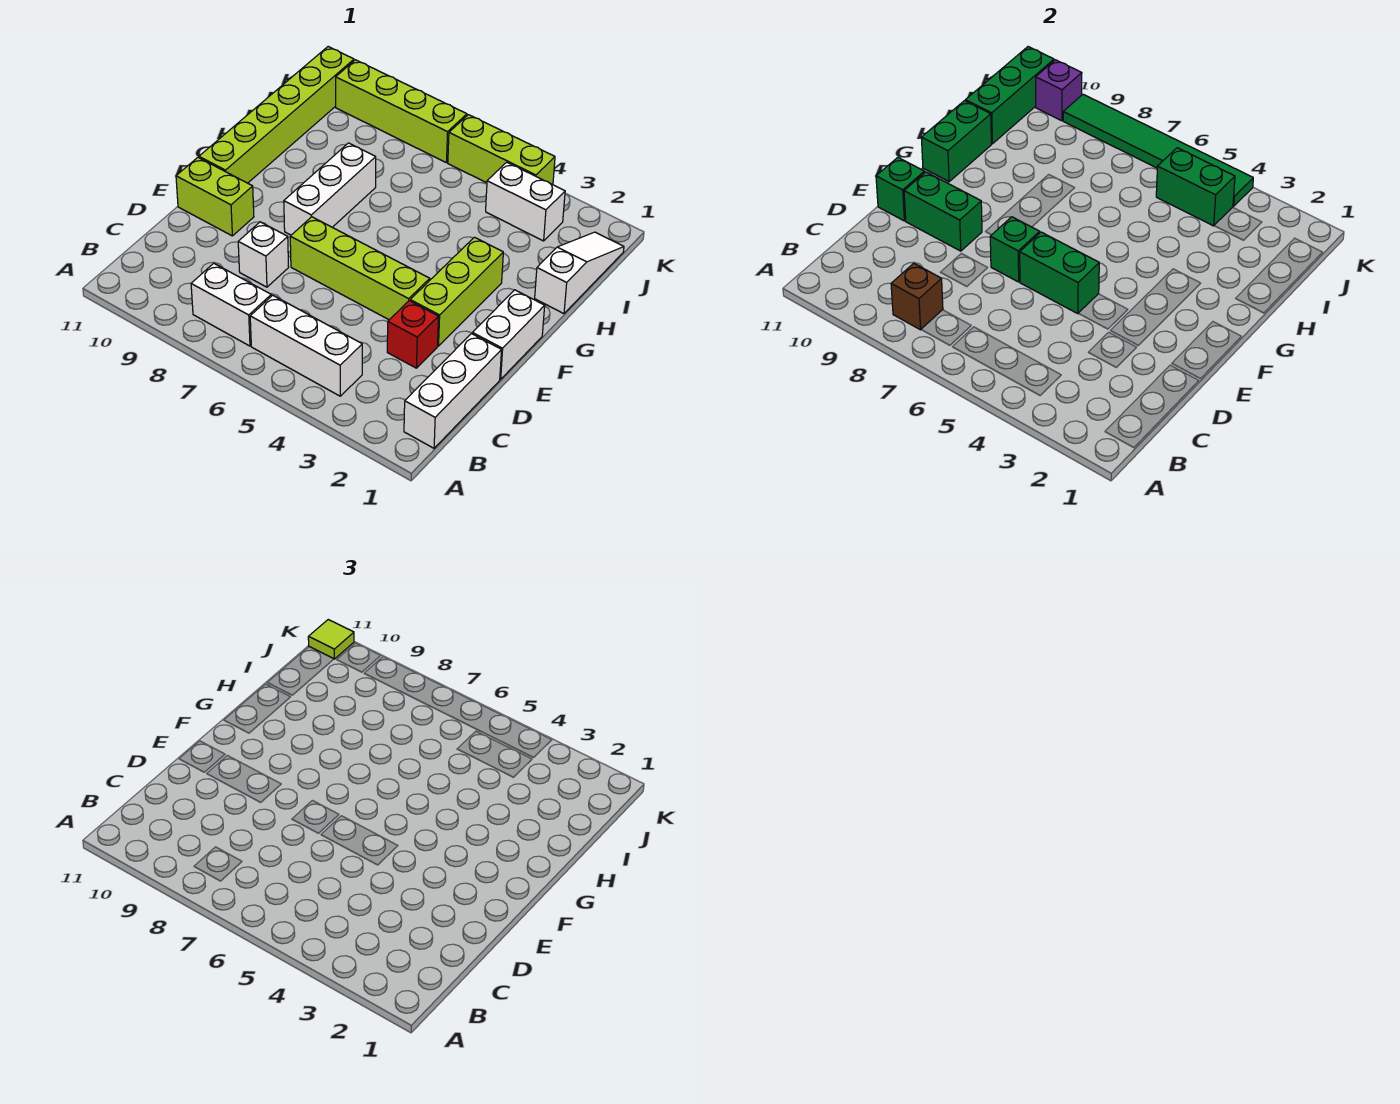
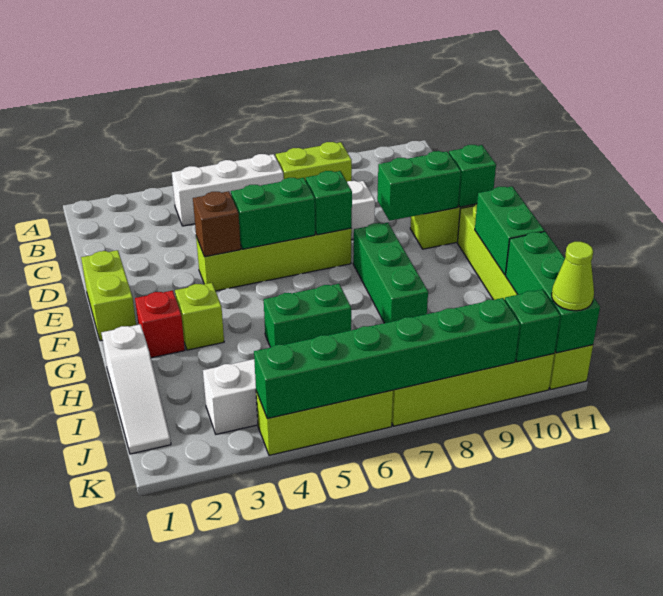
white 1x3 brick [404,334,502,448] -> none
white 1x2 brick [191,263,271,346] -> lime 1x2 brick [276,142,352,182]
brown 1x1 brick [891,263,943,330] -> brown 1x1 brick moved to [193,191,241,257]
red 1x1 brick [387,301,439,368] -> red 1x1 brick moved to [135,291,185,358]
white 1x2 brick [472,290,545,379] -> lime 1x2 brick [81,250,136,341]
lime 1x3 brick [410,237,503,346] -> lime 1x1 brick [175,283,224,350]
white 1x3 brick [284,143,376,235] -> green 1x3 brick [353,223,428,323]
green 1x2 brick [1156,148,1235,226] -> green 1x2 brick moved to [264,284,351,347]
green 1x6 tile [1063,94,1253,206] -> green 1x6 brick [254,298,520,418]
purple 1x1 brick [1036,60,1082,121] -> green 1x1 brick [505,290,560,362]
lime 1x1 tile [308,620,354,659] -> lime 1x1 cone [552,242,594,311]

